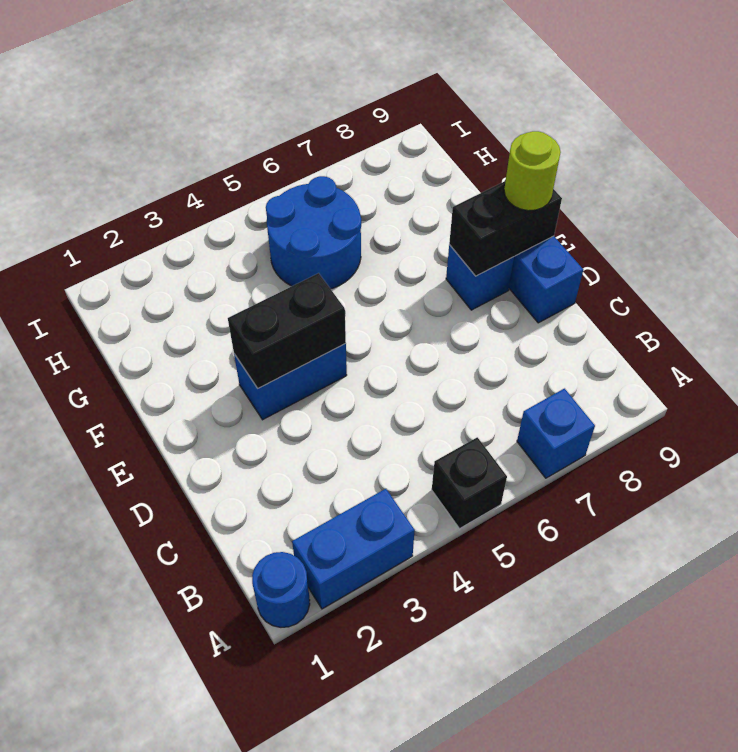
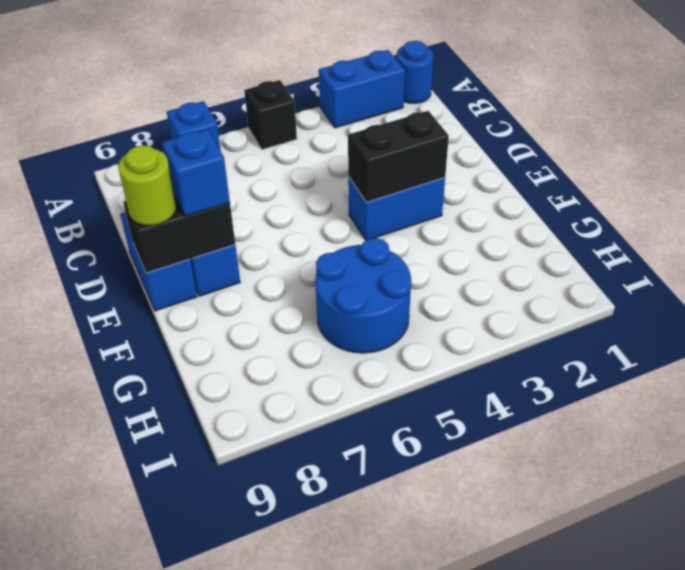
none -> blue 1x1 brick [162,129,230,216]

